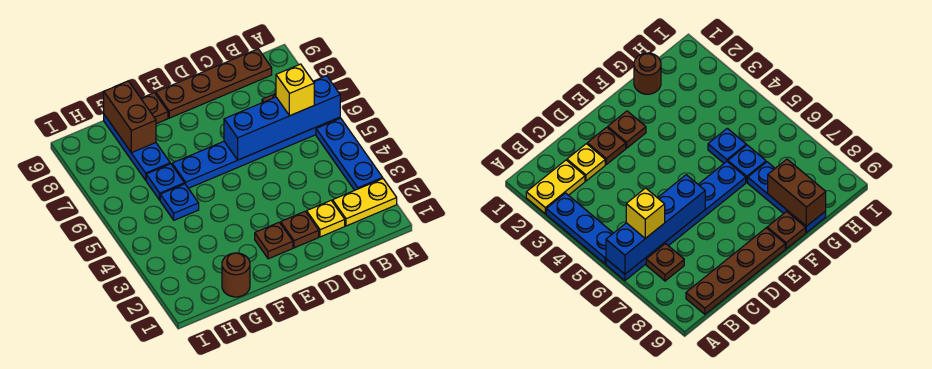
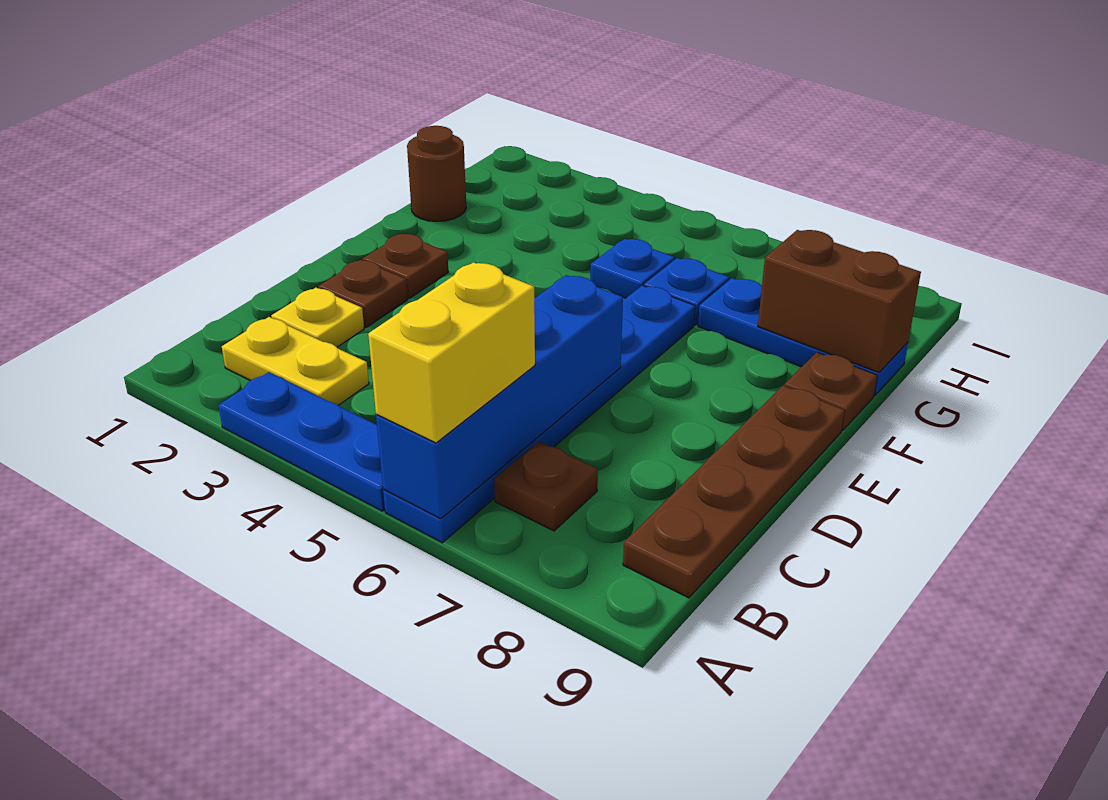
yellow 1x2 plate [333,179,397,226] -> yellow 1x2 plate turned to [222,317,369,406]
yellow 1x1 brick [276,64,314,116] -> yellow 1x2 brick [368,262,535,443]

